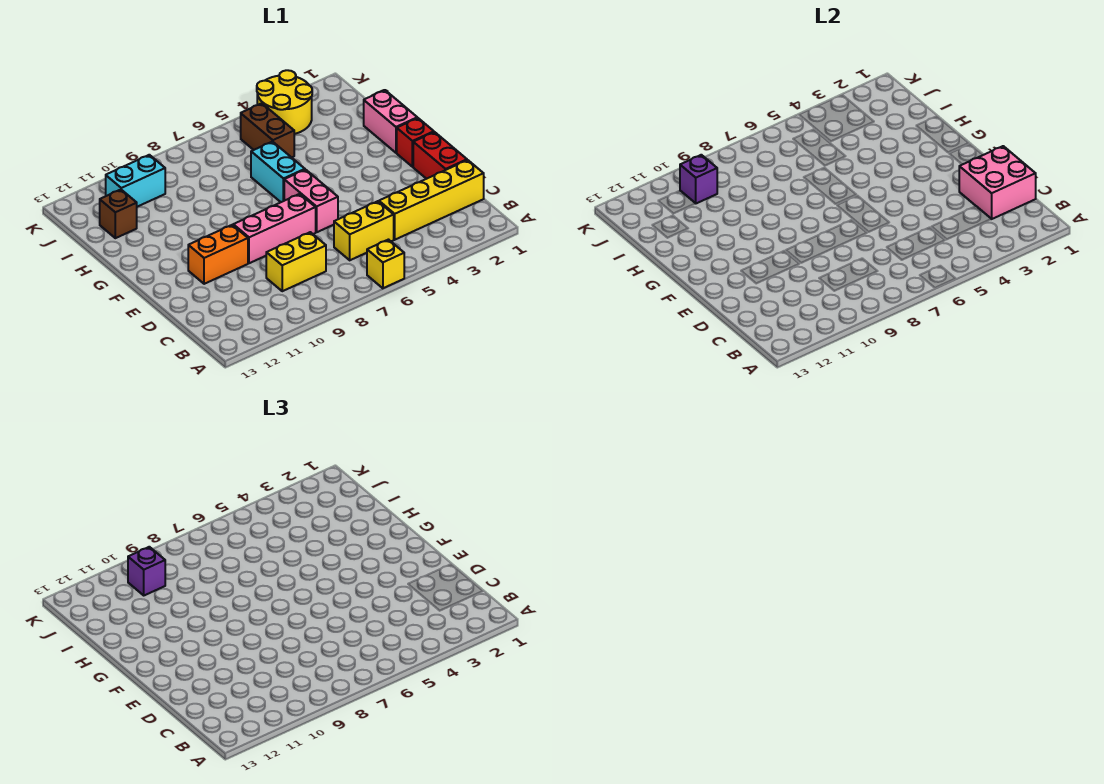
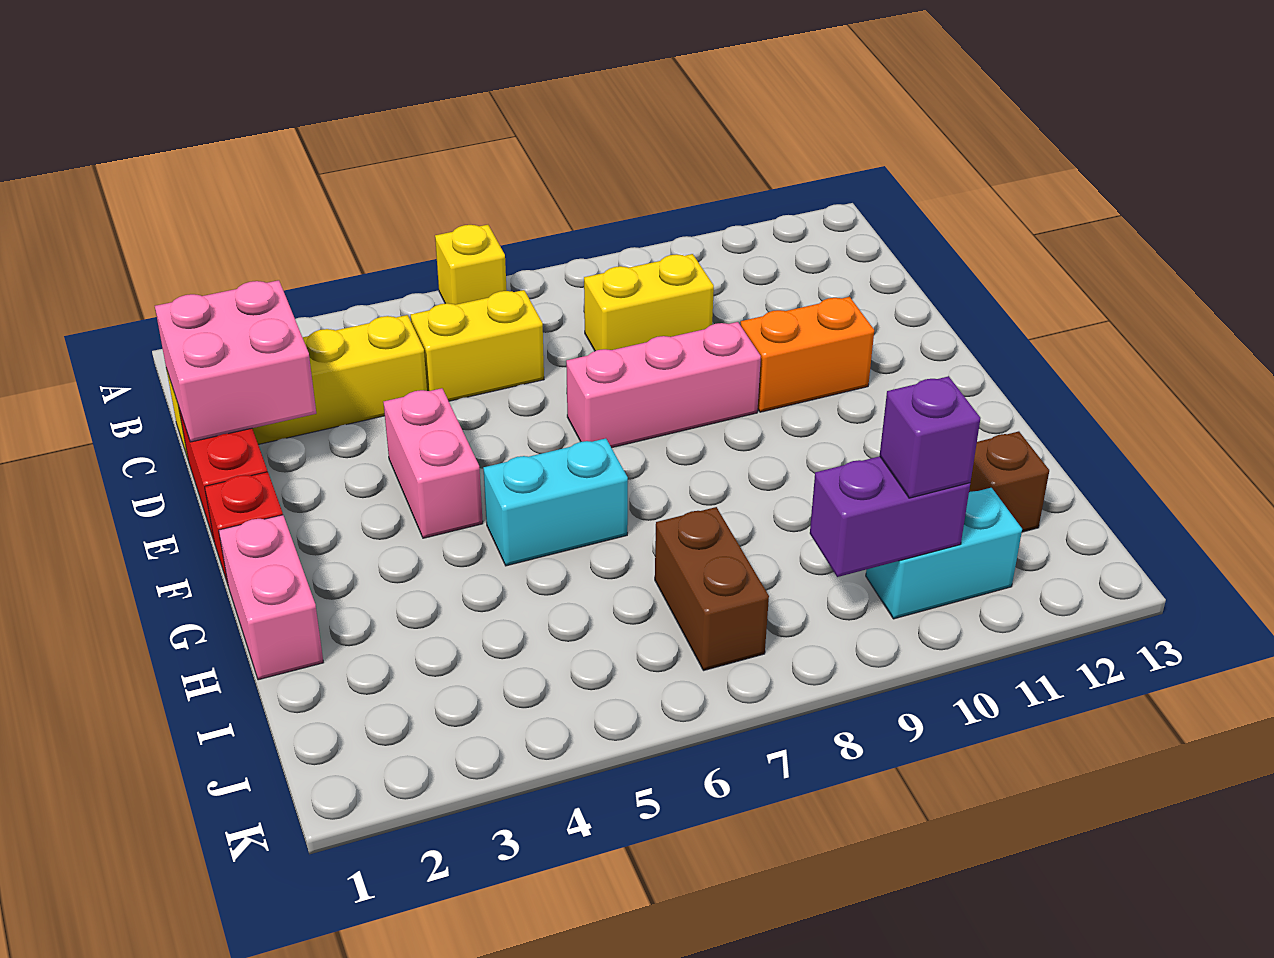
pink 1x2 brick [284,170,338,232] -> pink 1x2 brick moved to [383,388,483,538]
cyan 1x2 brick [251,142,305,202] -> cyan 1x2 brick turned to [483,438,628,566]
brown 1x2 brick [241,103,294,157] -> brown 1x2 brick moved to [655,507,769,671]
yellow 2x2 round brick [257,70,312,134] -> none
purple 1x1 brick [680,155,717,203] -> purple 1x2 brick [810,456,970,577]

